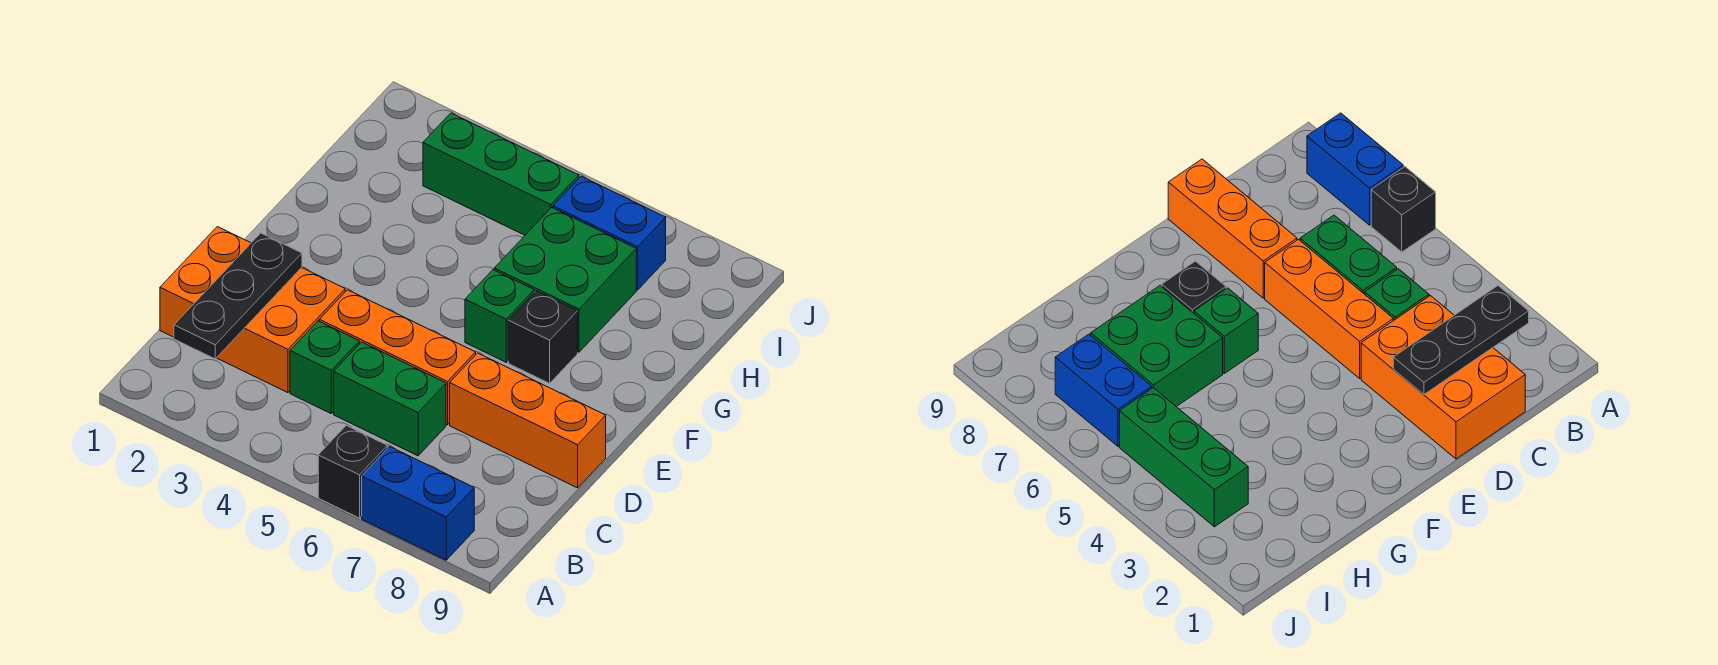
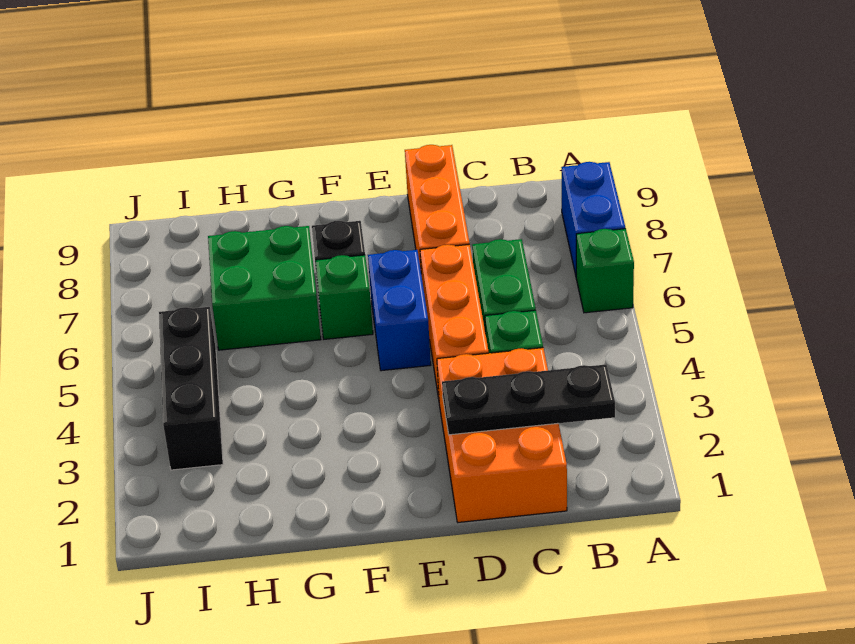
black 1x1 brick [318,425,387,518] -> green 1x1 brick [576,229,634,313]
green 1x3 brick [423,113,579,235] -> black 1x3 brick [159,307,223,470]
blue 1x2 brick [553,176,666,290] -> blue 1x2 brick moved to [368,250,431,371]

